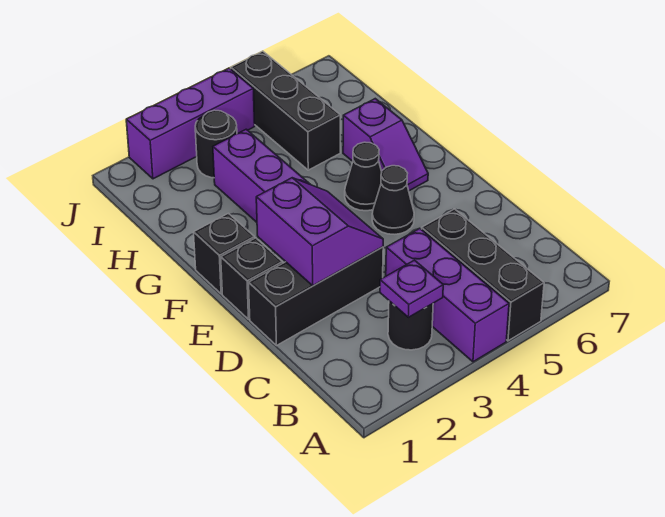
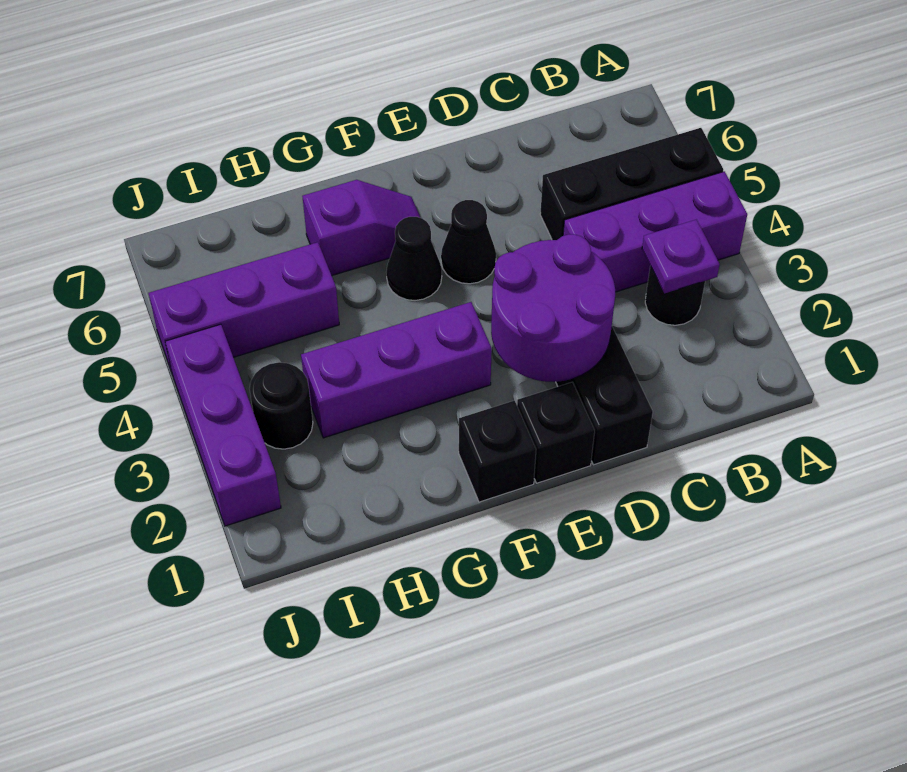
purple 2x2 slope [256,178,383,286] -> purple 2x2 round brick [491,234,615,382]
black 1x3 brick [231,51,340,170] -> purple 1x3 brick [148,242,339,375]

